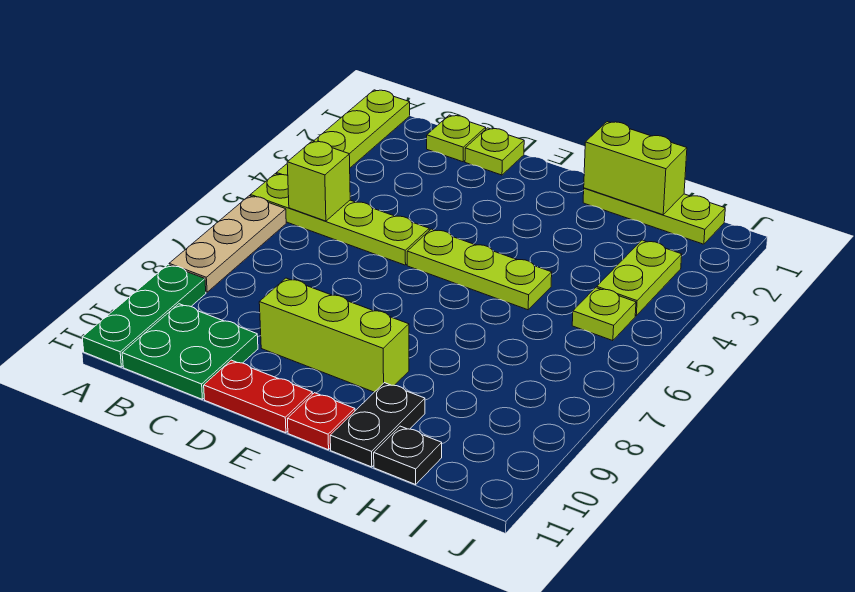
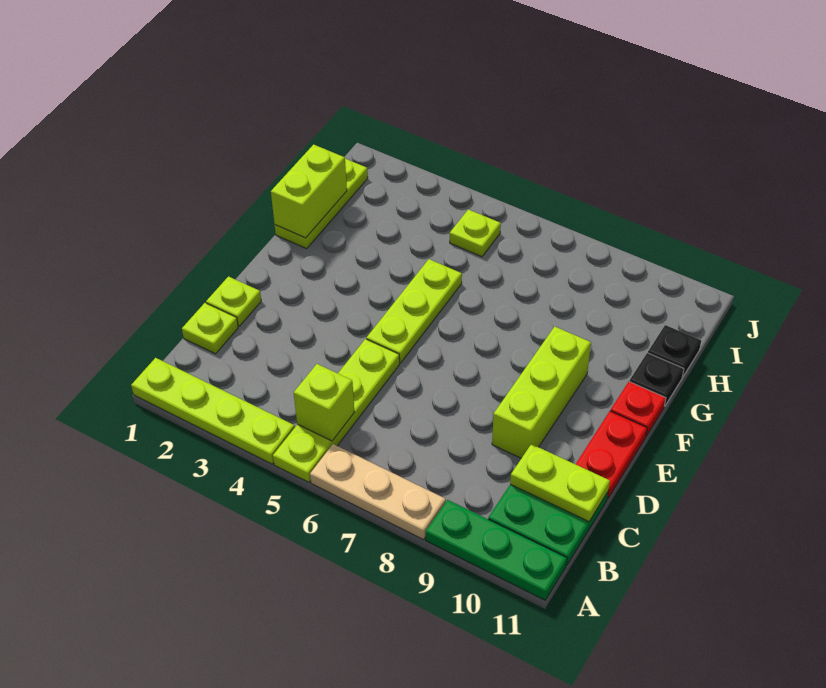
black 1x2 plate [330,383,425,467] -> black 1x1 plate [629,353,684,406]
lime 1x2 plate [597,240,682,316] -> lime 1x2 plate moved to [510,444,610,521]

